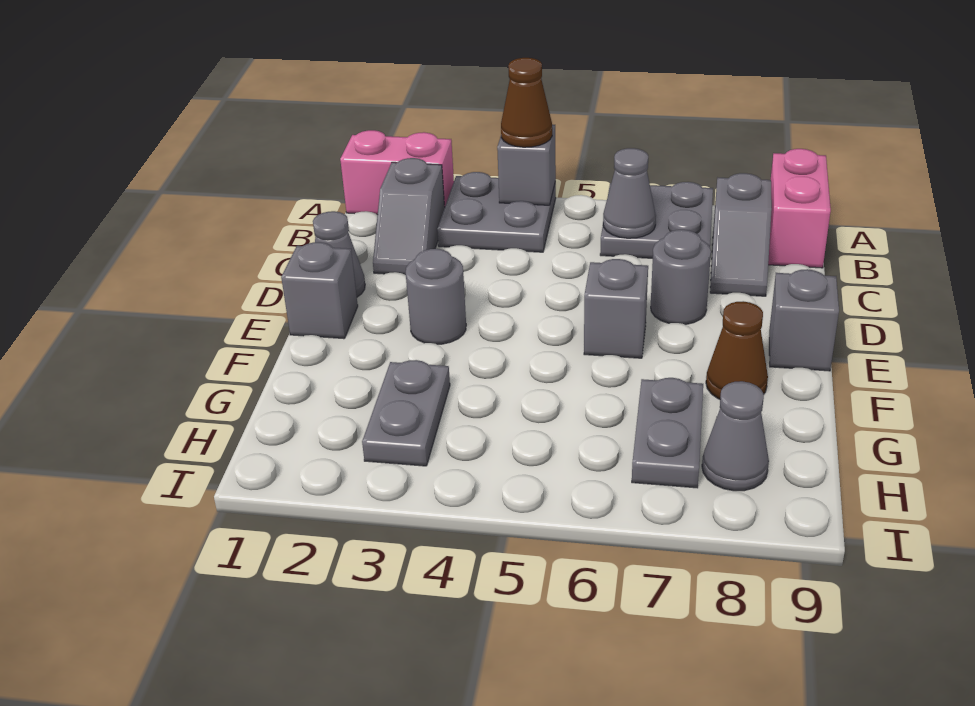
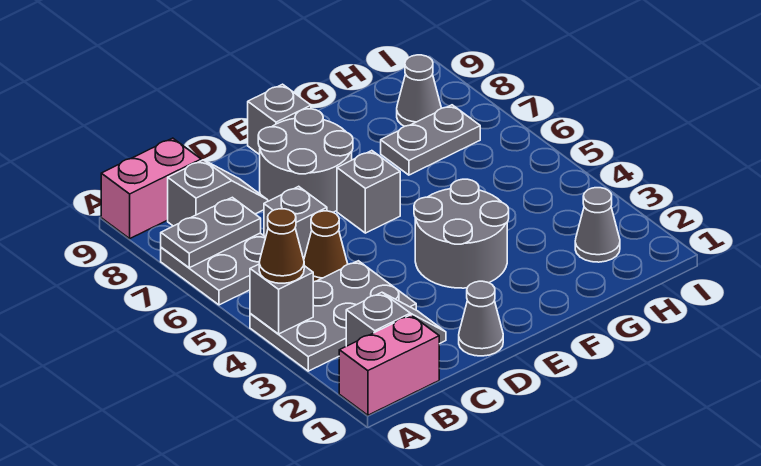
pink 1x2 brick [340,130,454,215] -> pink 1x2 brick turned to [339,315,439,415]
grey 2x2 plate [437,172,556,252] -> grey 2x3 plate [250,261,416,371]
grey 1x1 cone [603,148,656,238] -> grey 1x1 cone moved to [575,188,620,262]
grey 1x1 round brick [651,230,711,325] -> grey 2x2 round brick [258,109,353,212]
grey 1x1 brick [281,242,358,339] -> grey 1x1 brick moved to [264,186,327,259]
grey 1x1 round brick [406,249,466,344] -> grey 2x2 round brick [414,179,509,288]
brown 1x1 cone [706,301,768,399] -> brown 1x1 cone moved to [304,211,348,282]
grey 1x2 plate [362,360,450,466] -> grey 1x2 plate moved to [161,197,261,268]

